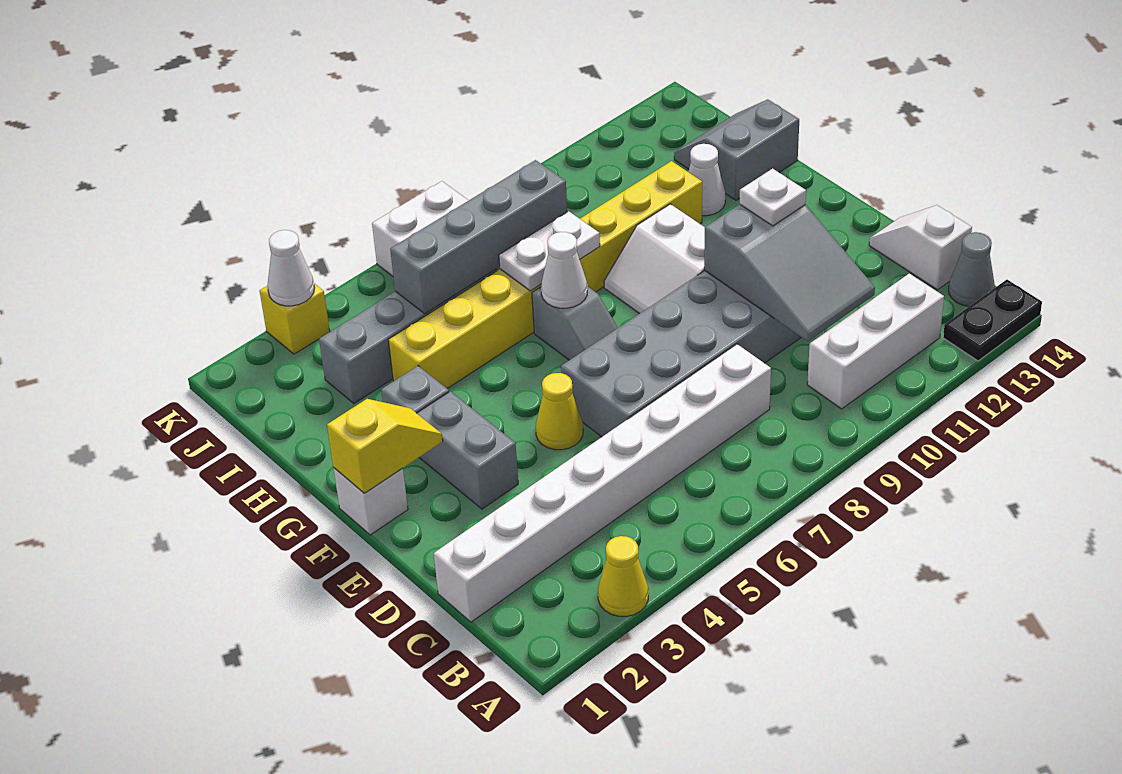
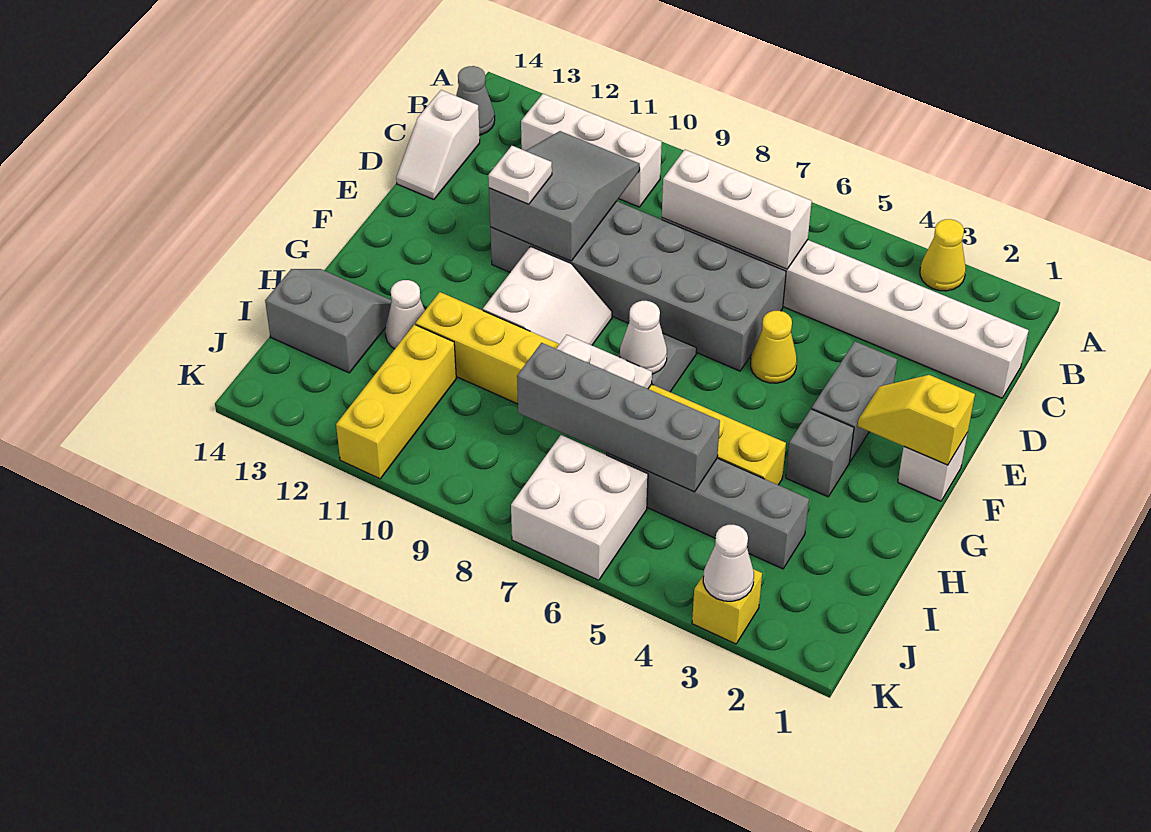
black 1x2 plate [943,280,1042,361] -> none
none -> white 1x3 brick [662,150,812,269]
grey 2x2 slope [674,99,799,200] -> grey 2x2 slope turned to [265,269,392,373]
none -> yellow 1x3 brick [336,324,456,479]

